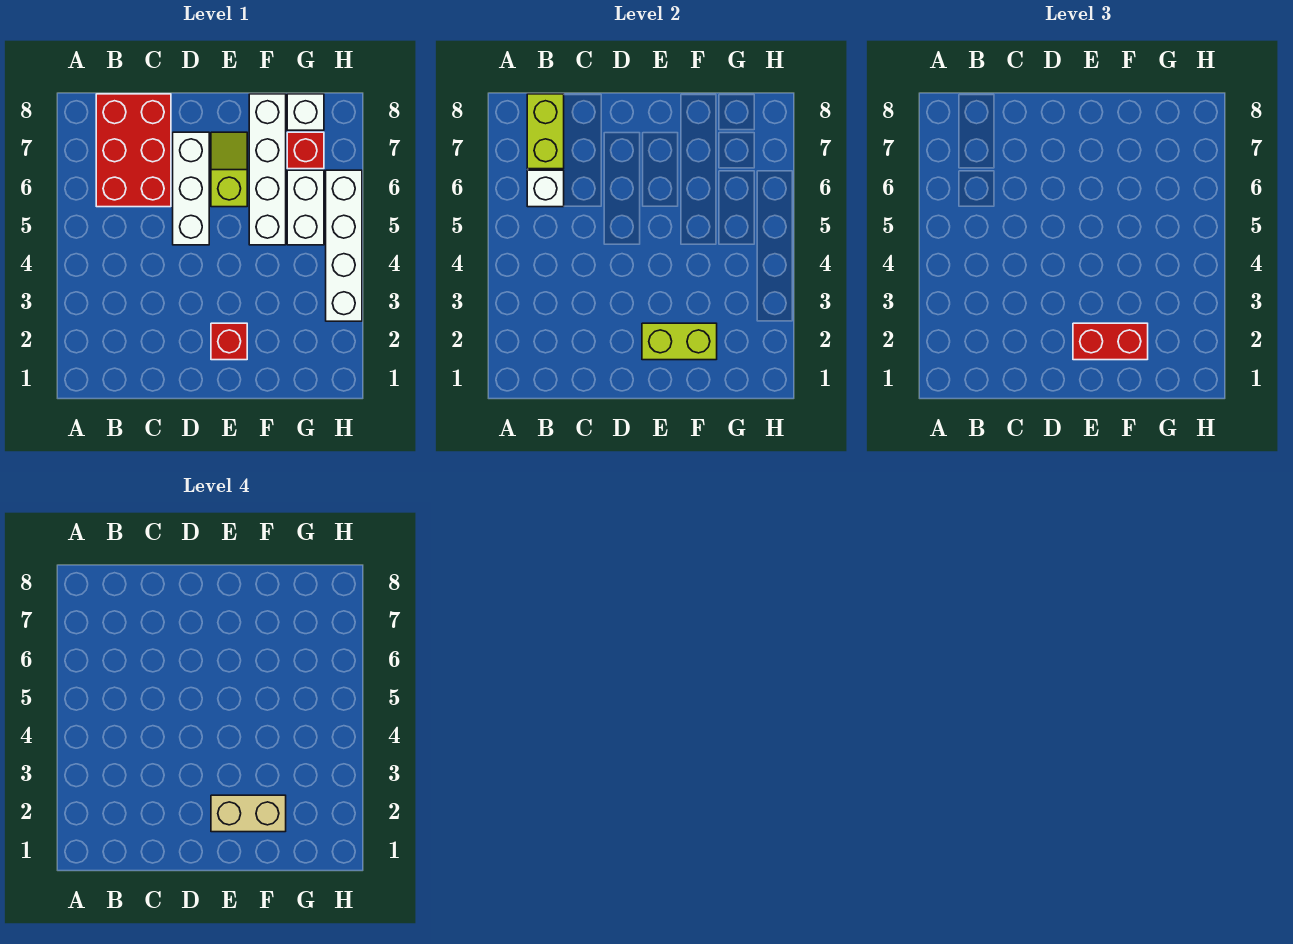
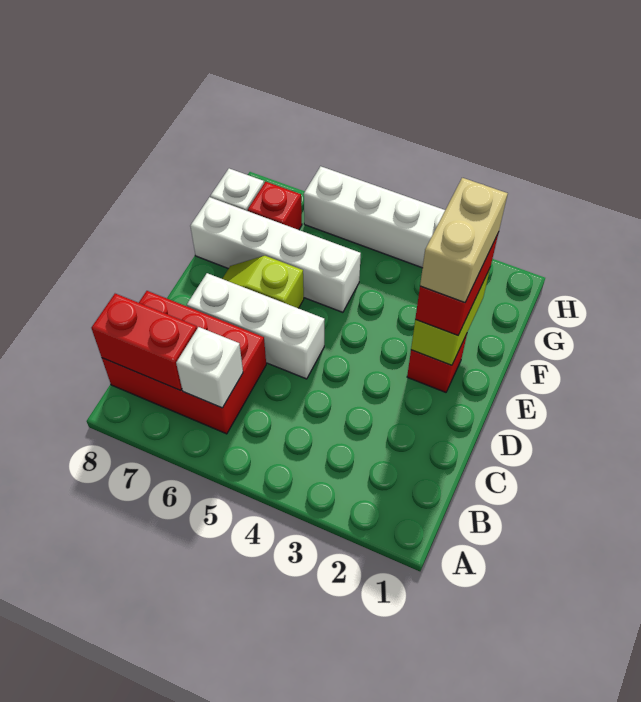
lime 1x2 brick [527,94,564,169] -> red 1x2 brick [91,294,197,390]
white 1x2 brick [287,170,324,245] -> none

